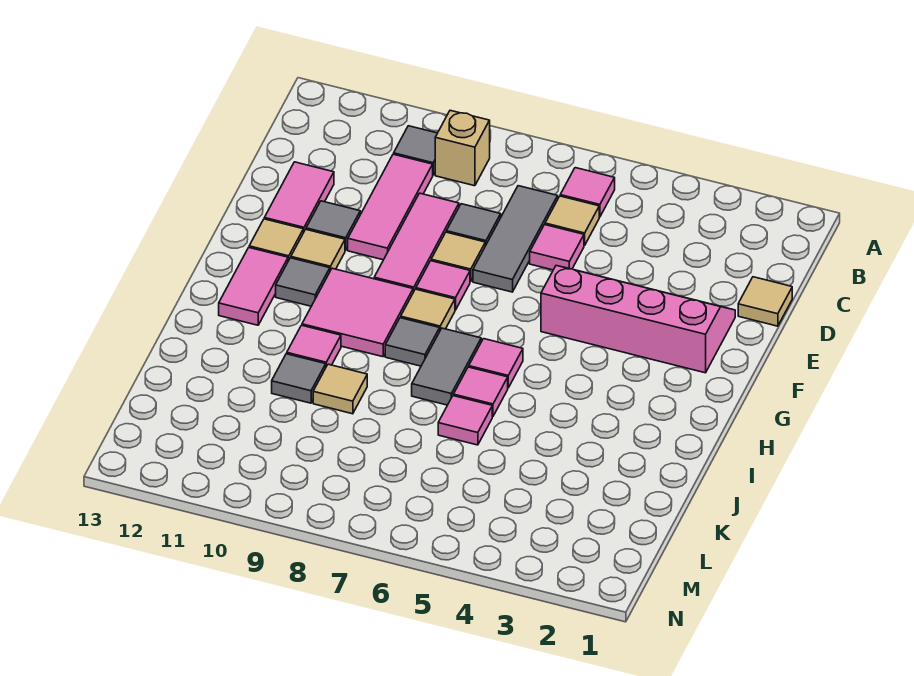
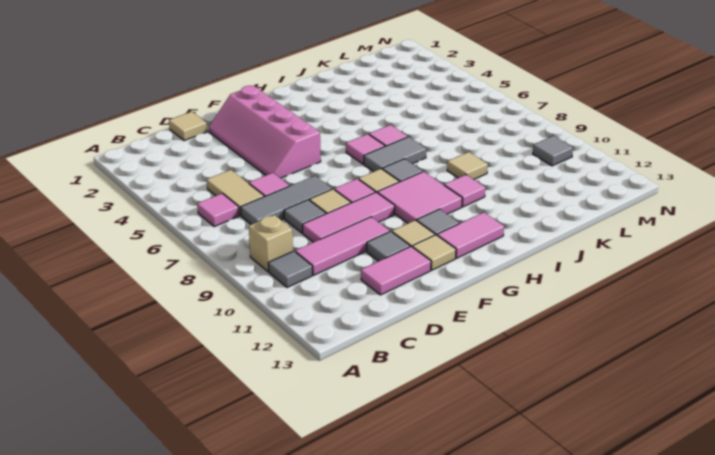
tan 1x1 tile [545,196,599,245] -> tan 1x2 tile [207,170,264,216]
pink 1x1 tile [438,396,492,445] -> none
grey 1x1 tile [272,354,326,403] -> grey 1x1 tile moved to [533,136,573,166]

